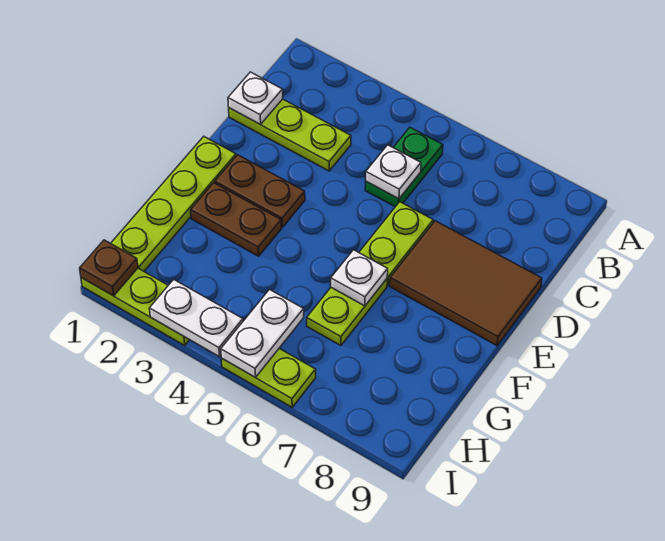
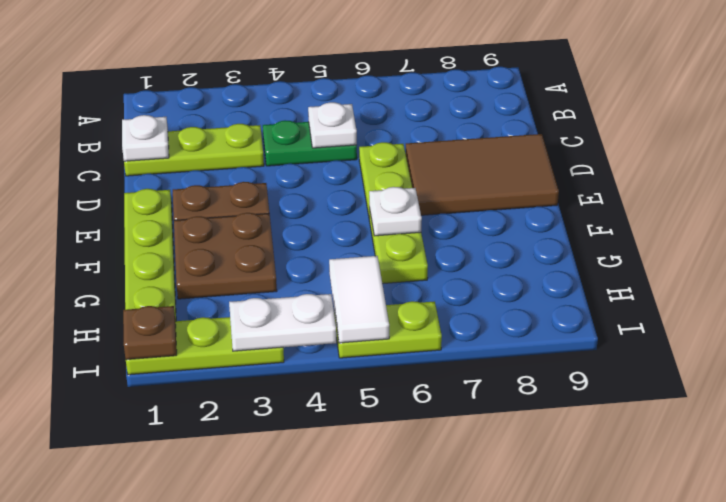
green 1x2 plate [365,128,443,207] -> green 1x2 plate turned to [263,120,357,166]
brown 1x2 plate [191,183,281,256] -> brown 2x2 plate [174,213,277,299]
white 1x2 plate [221,290,304,378] -> white 1x2 tile [329,256,389,343]

